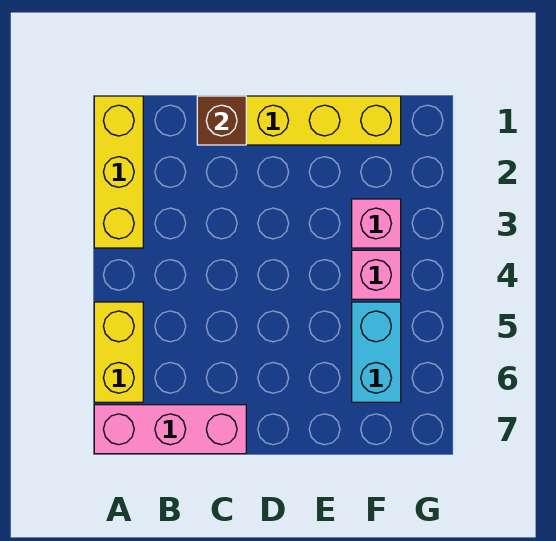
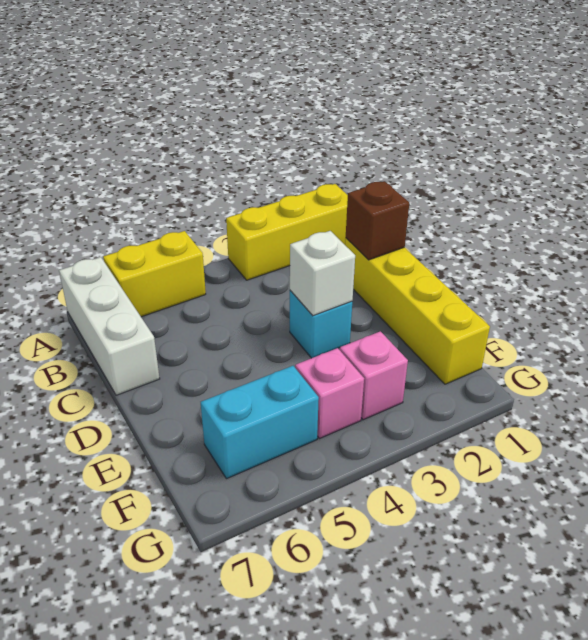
pink 1x3 brick [94,405,246,454] -> white 1x3 brick [59,257,160,395]
none -> cyan 1x1 brick [290,291,352,358]
none -> white 1x1 brick [290,231,355,316]

